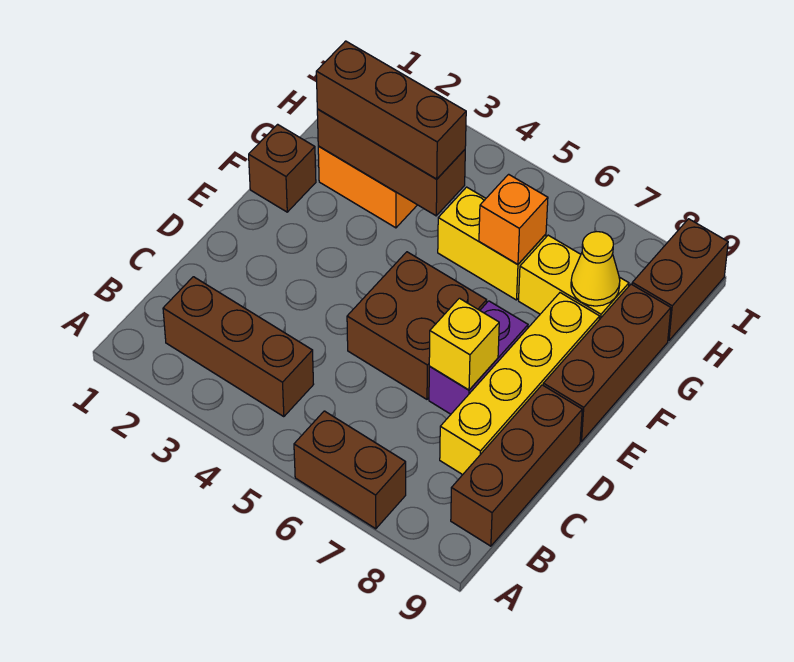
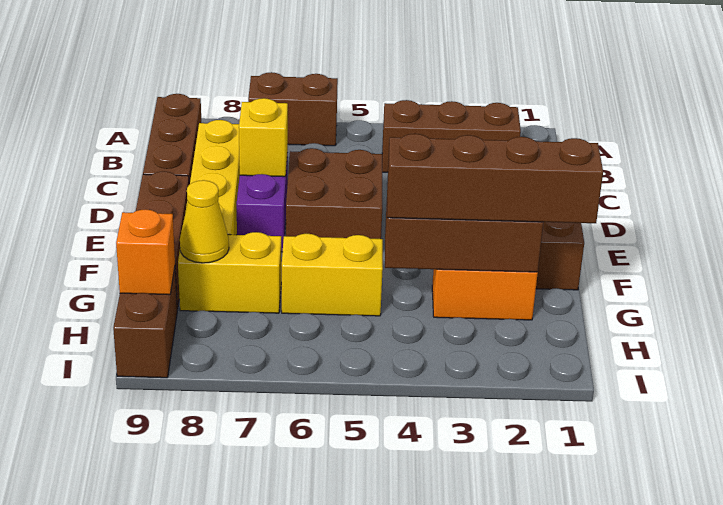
brown 1x3 brick [316,41,466,179] -> brown 1x4 brick [387,134,603,223]
orange 1x1 brick [479,174,548,264] -> orange 1x1 brick moved to [116,209,175,295]

